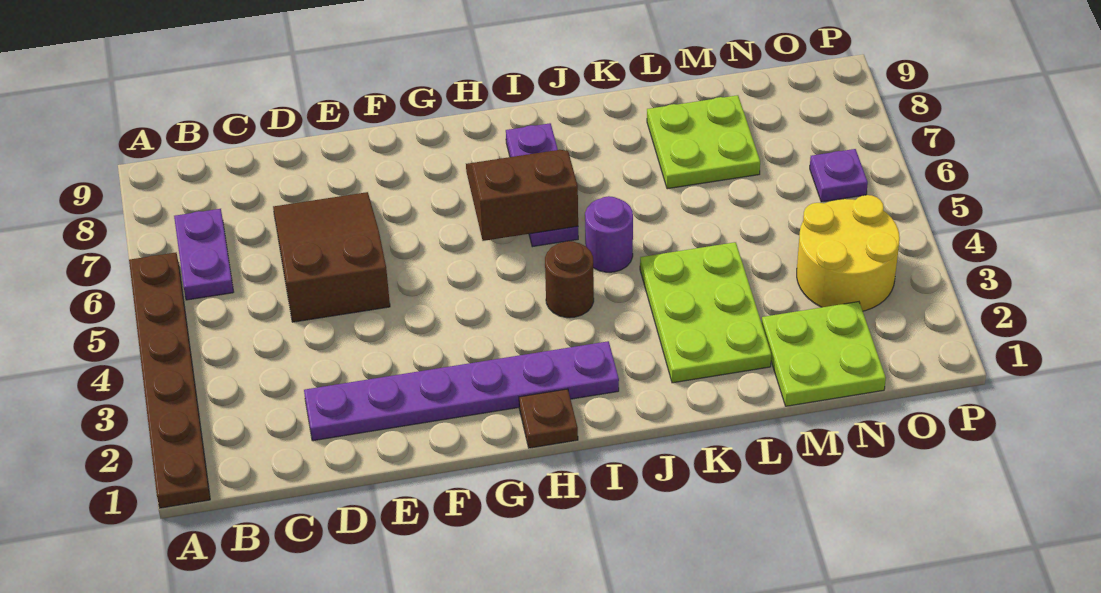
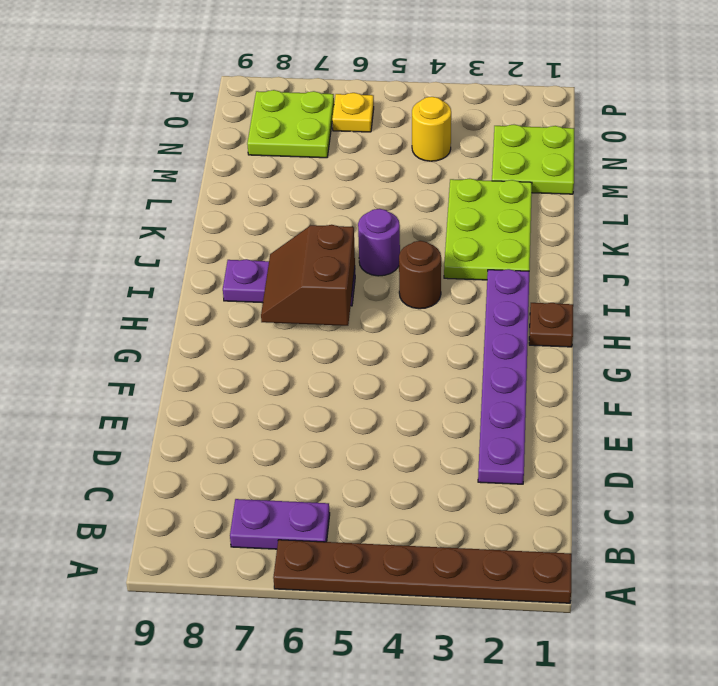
brown 2x3 slope [273,192,390,322] -> none
lime 2x3 plate [640,242,771,383] -> lime 2x3 plate turned to [444,179,532,280]
lime 2x2 plate [647,95,760,189] -> lime 2x2 plate moved to [247,90,334,158]
yellow 2x2 round brick [797,195,900,311] -> yellow 1x1 round brick [412,97,451,161]
purple 1x1 plate [810,149,868,202] -> yellow 1x1 plate [332,93,374,132]

